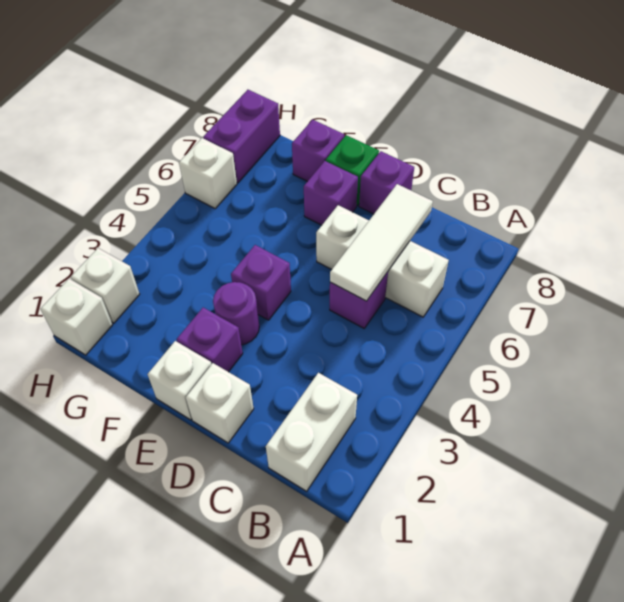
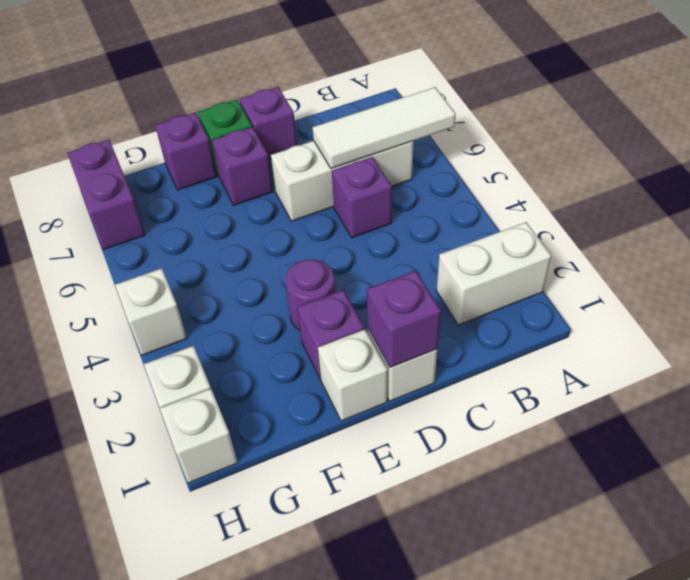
white 1x2 brick [266,373,357,491] -> white 1x2 brick turned to [436,222,551,325]
white 1x3 tile [330,184,433,301] -> white 1x3 tile turned to [313,87,456,169]
purple 1x1 brick [231,245,291,320] -> purple 1x1 brick moved to [367,271,441,368]
white 1x1 brick [179,138,237,208] -> white 1x1 brick moved to [115,268,187,355]

